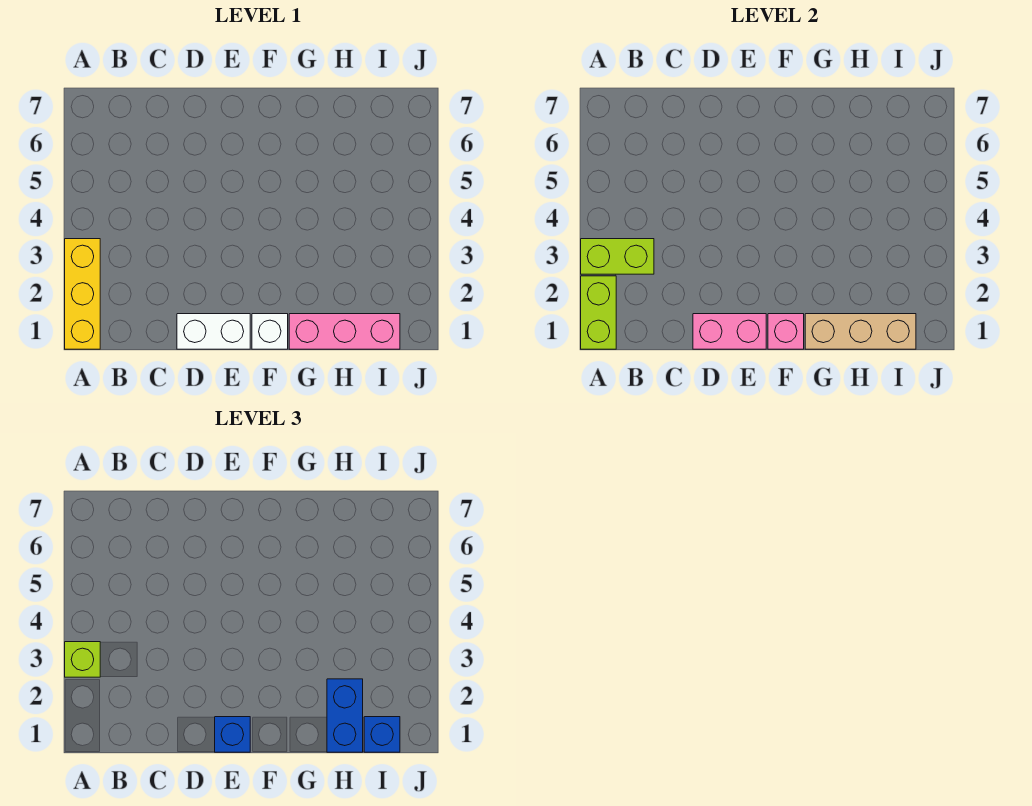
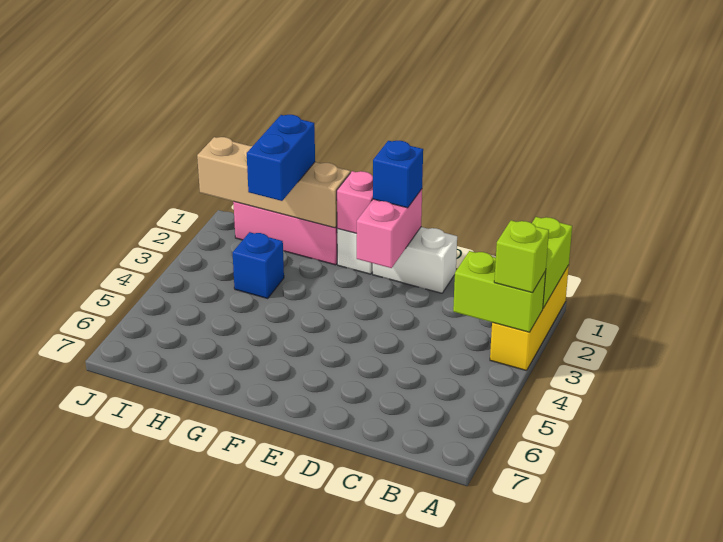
pink 1x2 brick [693,314,766,349] -> pink 1x2 brick turned to [356,189,422,268]
tan 1x3 brick [805,314,916,349] -> tan 1x4 brick [197,137,350,228]
blue 1x1 brick [364,717,400,752] -> blue 1x1 brick moved to [233,232,284,298]

